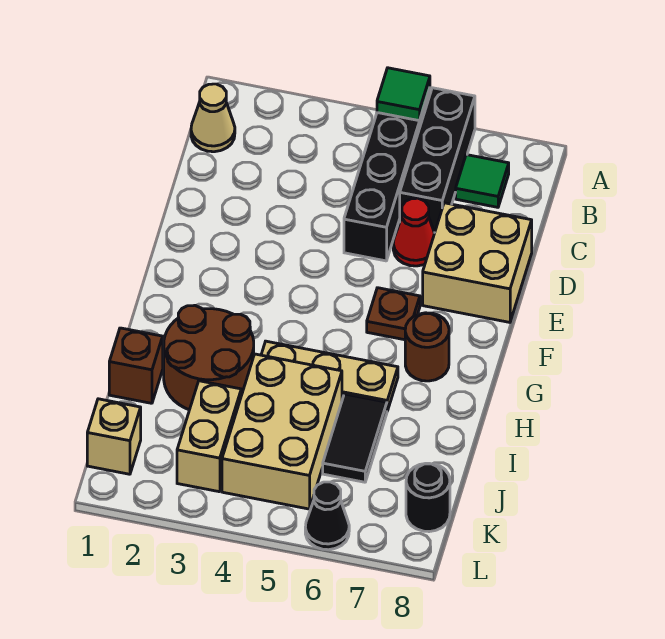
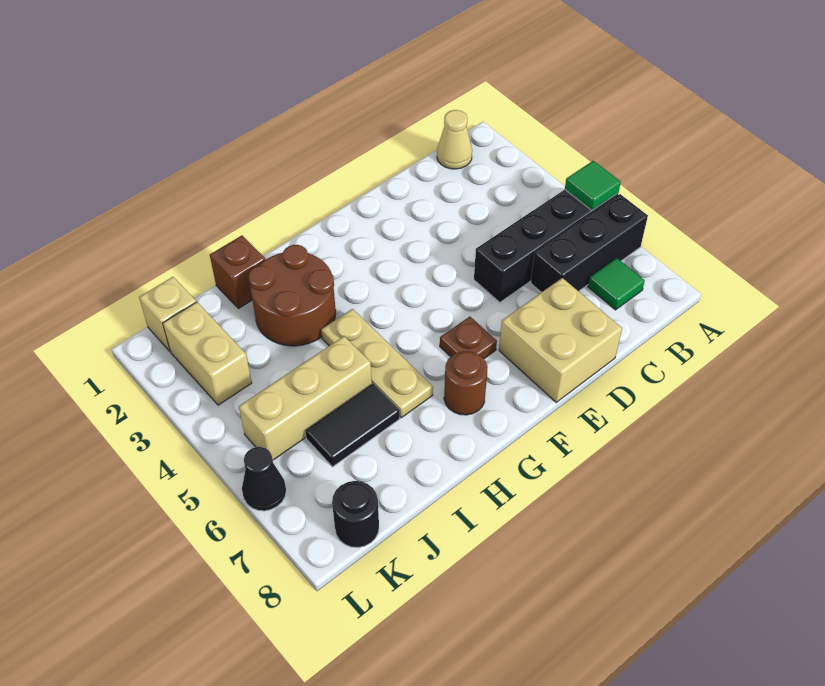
red 1x1 cone [393,198,435,266] -> none
tan 2x3 brick [222,354,342,509] -> tan 1x3 brick [239,336,372,460]
tan 1x2 brick [177,381,241,492] -> tan 1x2 brick turned to [163,302,252,405]

